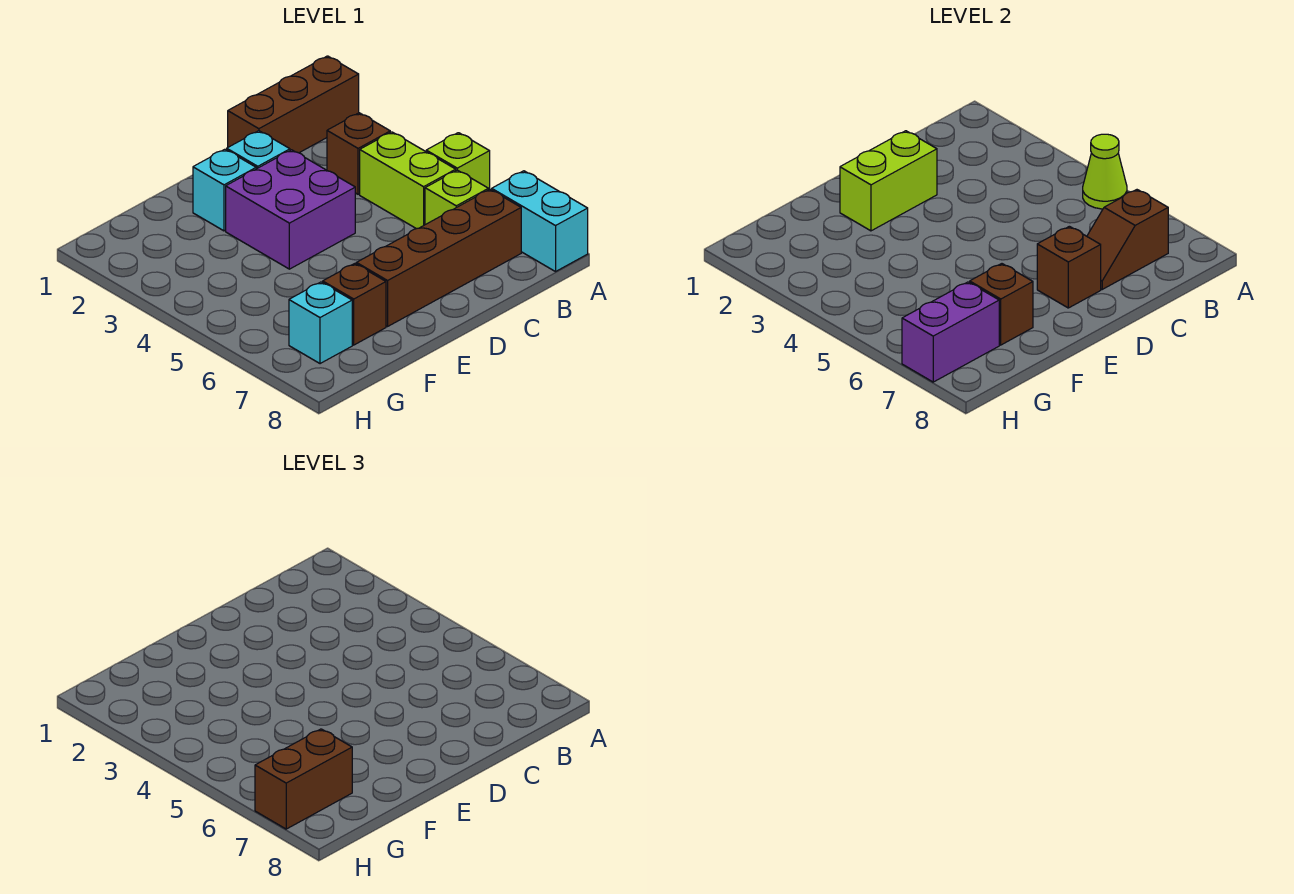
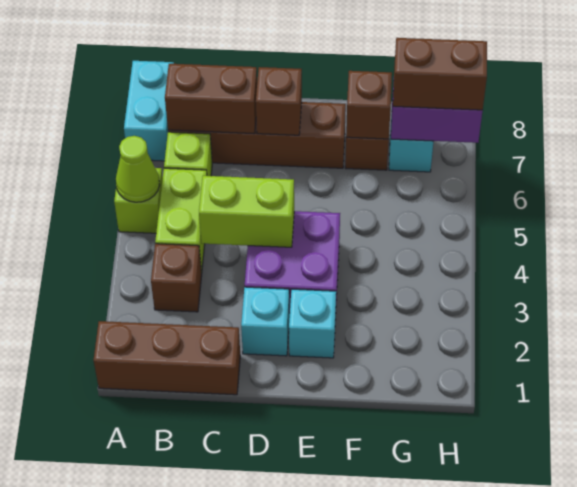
brown 1x2 slope [1087,190,1168,289] -> brown 1x2 brick [165,64,257,134]
lime 1x2 brick [840,131,937,231] -> lime 1x2 brick moved to [199,176,294,247]

